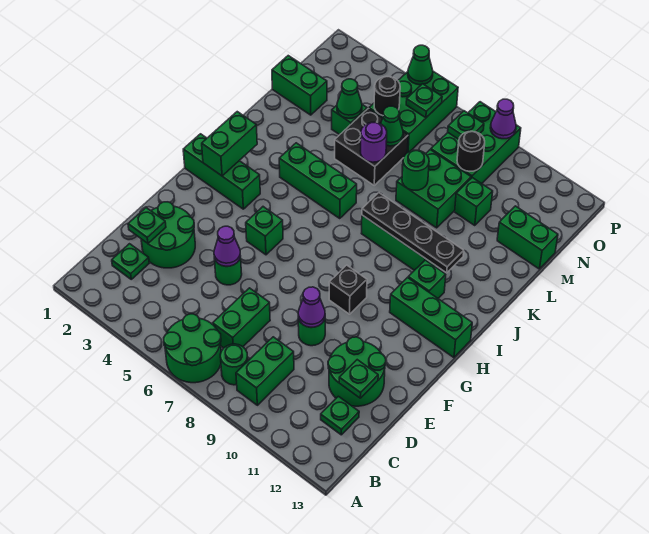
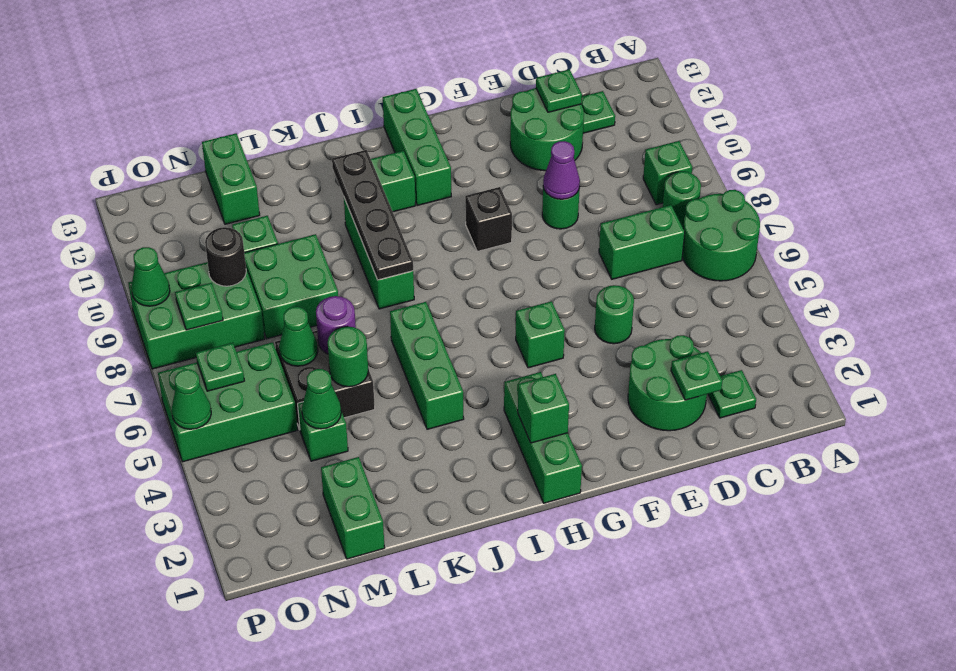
green 1x2 brick [236,337,294,405] -> green 1x1 brick [643,141,692,205]
purple 1x1 cone [214,226,241,266] -> none
green 1x2 brick [202,112,257,176] -> green 1x1 brick [518,374,569,443]
green 1x1 round brick [402,150,429,190] -> green 1x1 round brick moved to [328,327,368,387]
black 1x1 round brick [374,77,400,116] -> none
purple 1x1 cone [490,99,516,139] -> green 1x1 cone [131,247,170,306]

